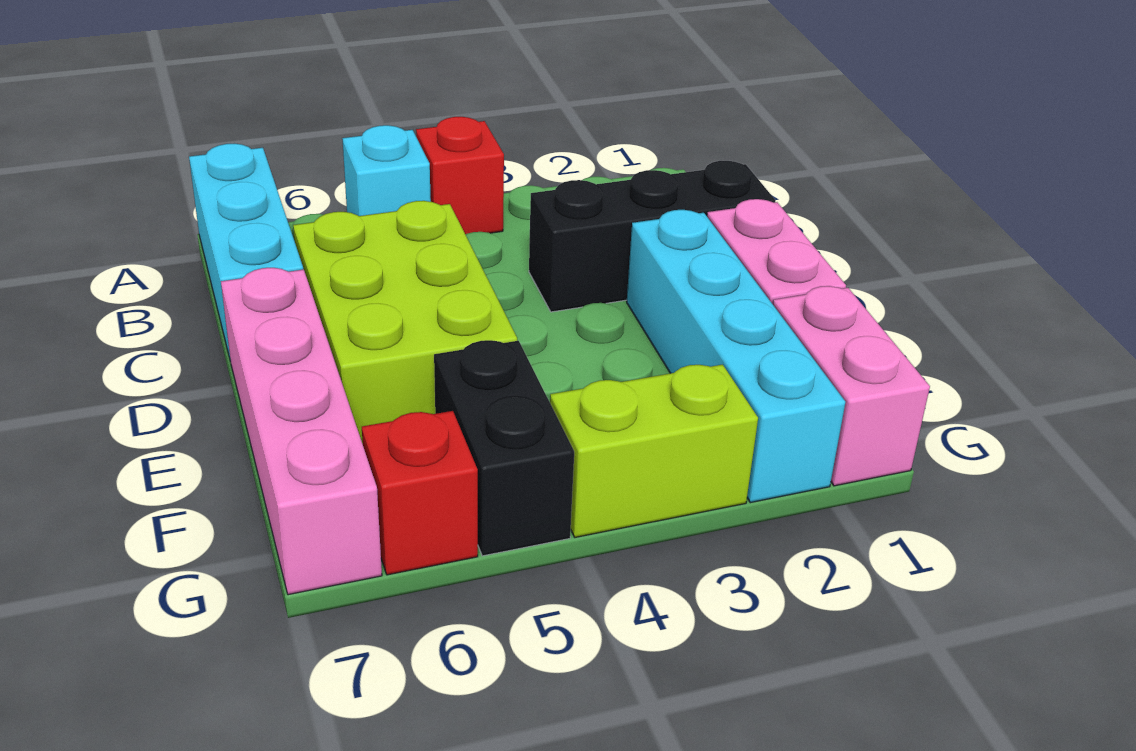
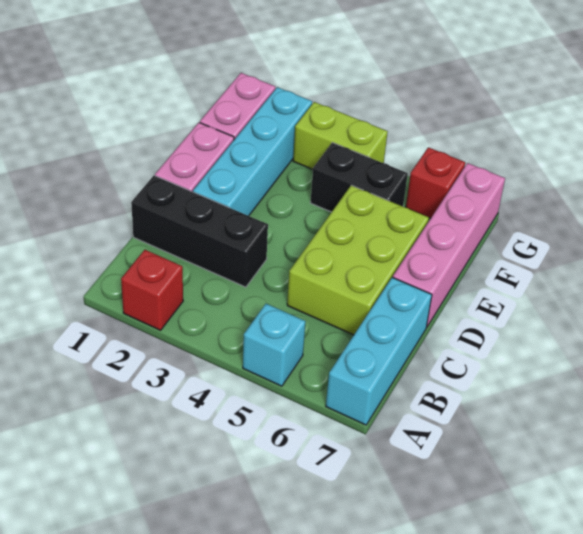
red 1x1 brick [416,117,504,234] -> red 1x1 brick moved to [121,250,183,330]
black 1x2 brick [434,340,574,556] -> black 1x2 brick turned to [311,143,408,212]

